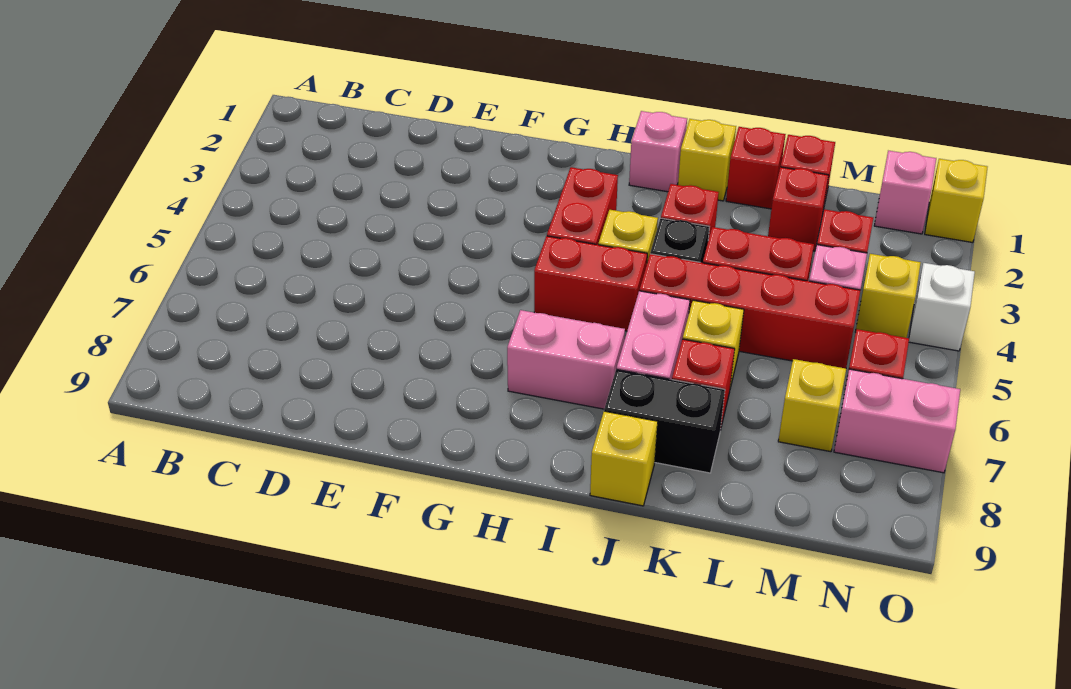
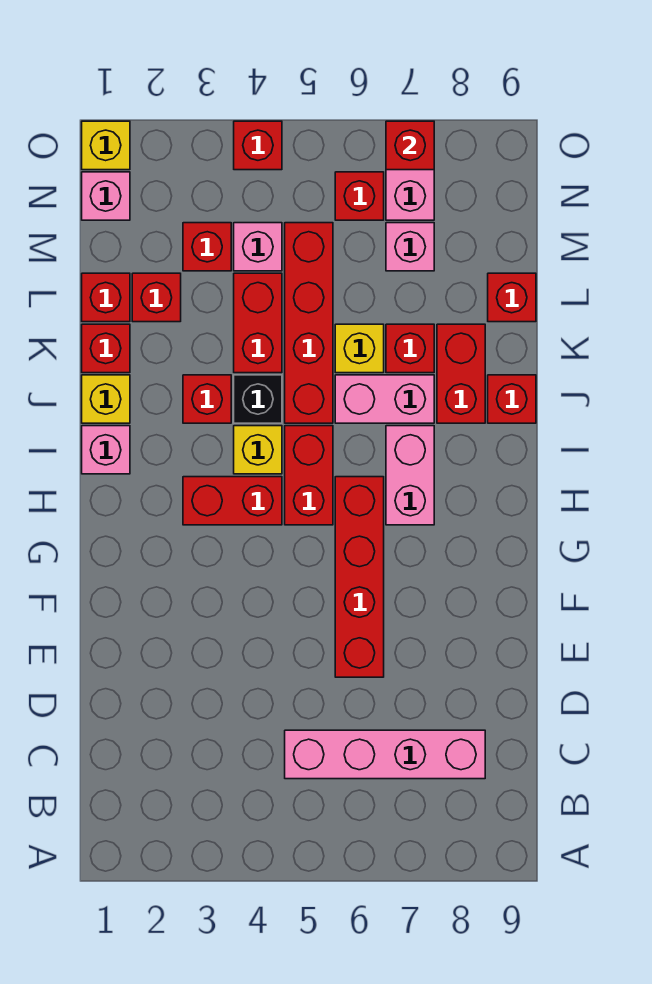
none -> pink 1x4 brick [285,730,485,779]
none -> red 1x4 brick [335,477,384,677]
black 1x2 brick [604,369,725,473] -> red 1x2 brick [437,324,485,423]
yellow 1x1 brick [590,411,658,506] -> red 1x1 brick [488,375,536,423]
none -> red 1x1 brick [488,273,536,322]
yellow 1x1 brick [778,359,846,452] -> pink 1x1 brick [386,223,434,271]
yellow 1x1 brick [856,254,921,338] -> none
white 1x1 brick [909,263,975,351] -> red 1x1 brick [234,121,282,170]
none -> red 1x1 brick [386,121,434,170]

